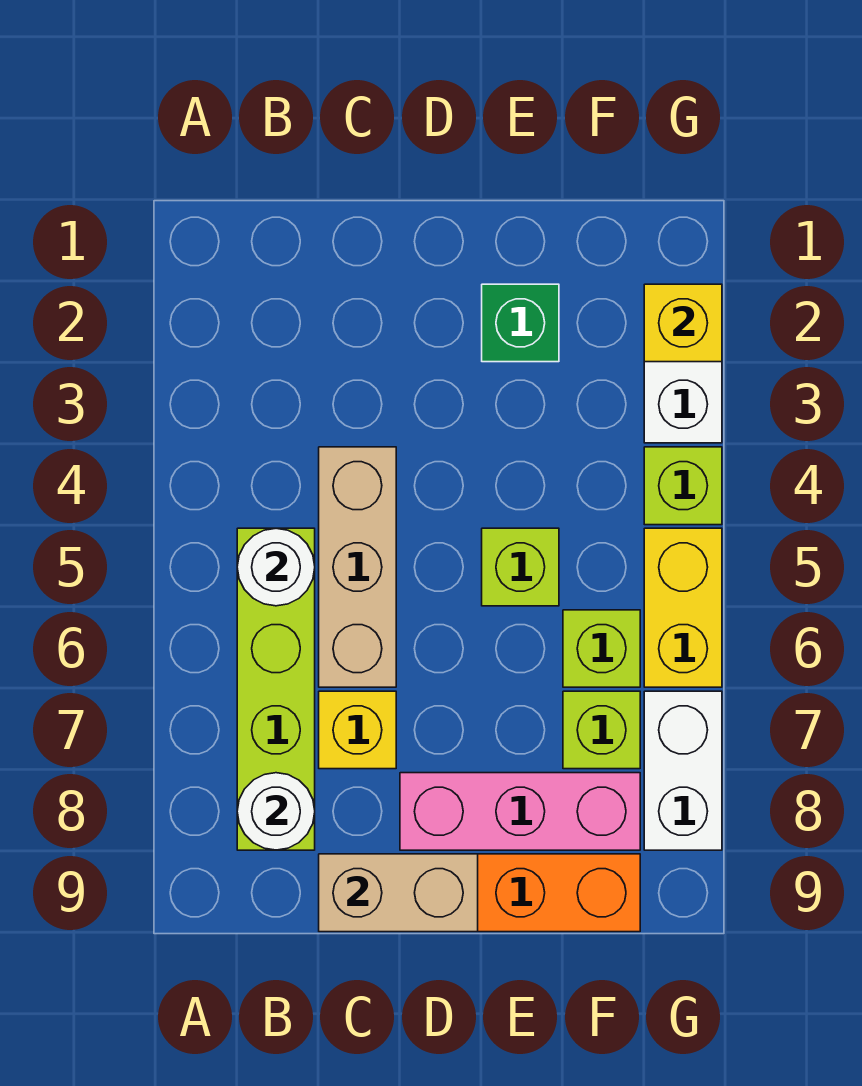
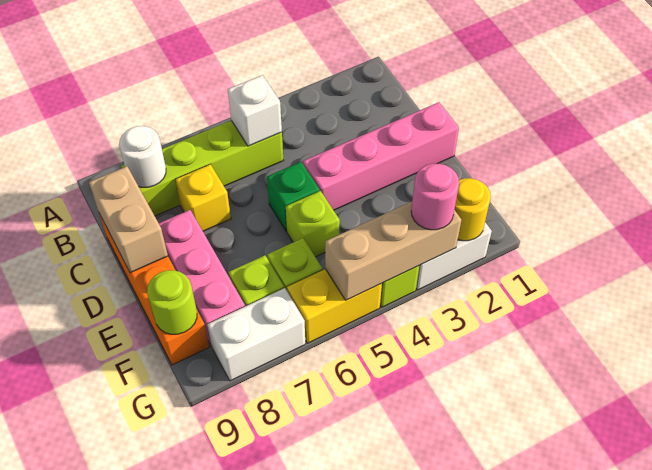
white 1x1 round brick [237,528,315,606] -> white 1x1 brick [228,75,282,146]
tan 1x3 brick [319,447,396,687] -> tan 1x3 brick moved to [325,202,461,300]
none -> pink 1x4 brick [303,102,459,210]
green 1x1 brick [482,284,559,362] -> green 1x1 brick moved to [267,162,320,231]
none -> lime 1x1 round brick [147,270,197,334]
yellow 1x1 brick [644,284,722,362] -> yellow 1x1 round brick [454,178,491,241]
none -> pink 1x1 round brick [411,164,459,230]

